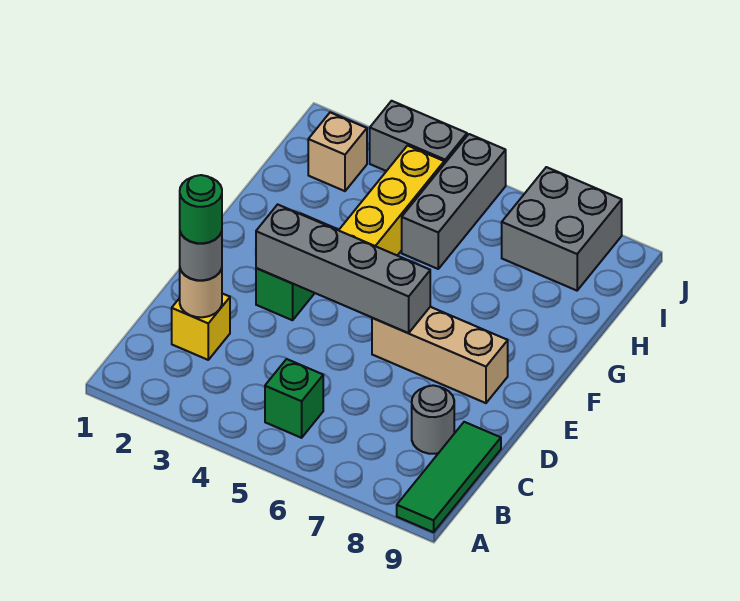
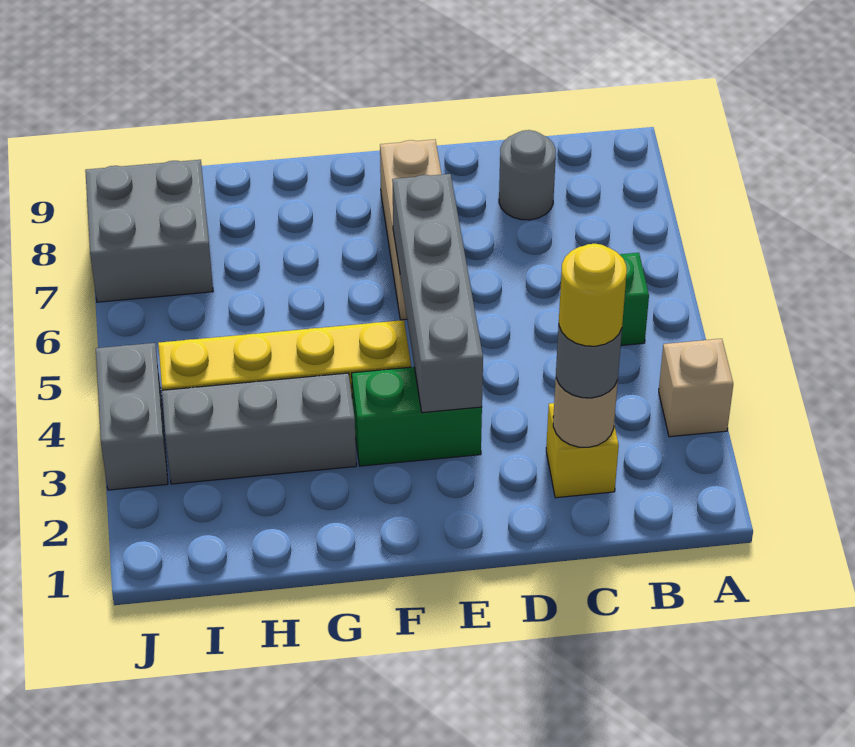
green 1x3 tile [397,422,501,532] -> none
green 1x1 round brick [180,175,222,243] -> yellow 1x1 round brick [559,244,627,346]
grey 1x3 brick [402,134,506,269] -> grey 1x3 brick moved to [162,373,356,484]
tan 1x1 brick [308,112,367,191] -> tan 1x1 brick moved to [659,339,733,437]

